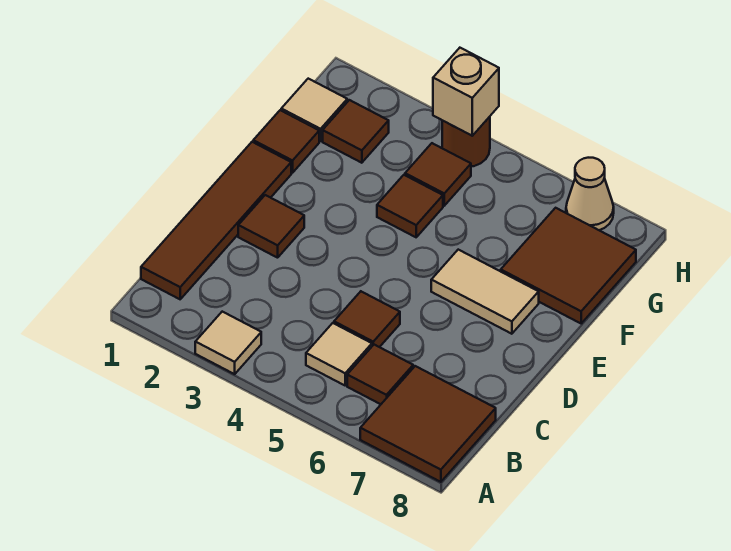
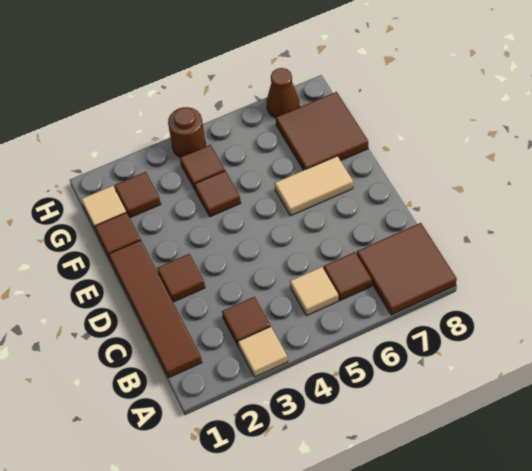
brown 1x1 tile [334,291,400,347] -> brown 1x1 tile moved to [222,297,270,346]
tan 1x1 brick [433,48,499,136] -> none
tan 1x1 cone [566,158,614,230] -> brown 1x1 cone [267,68,299,118]

